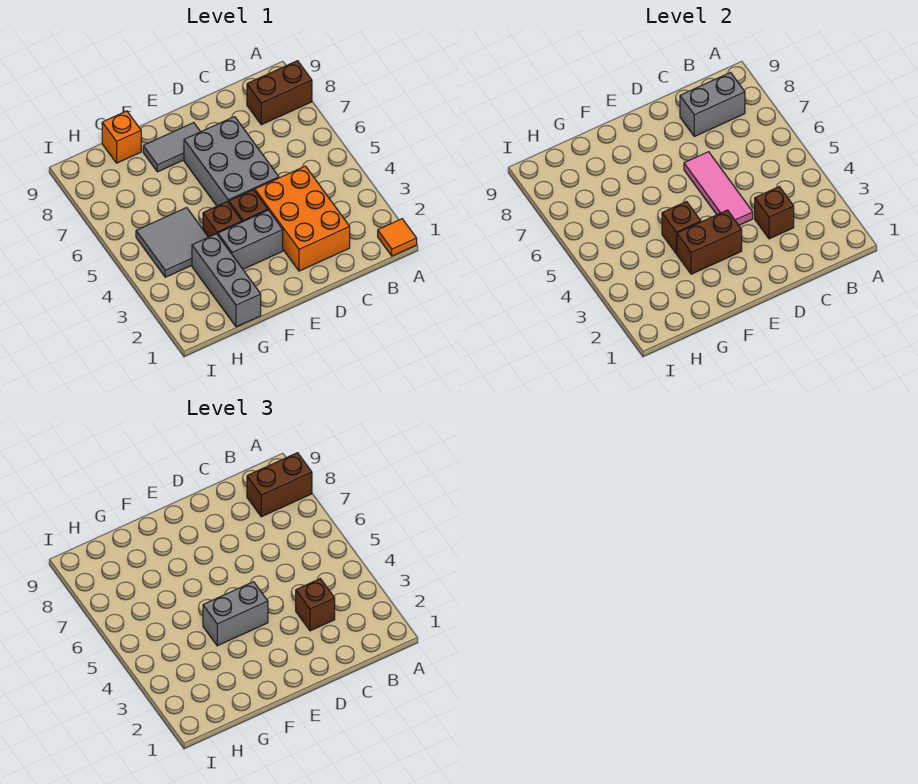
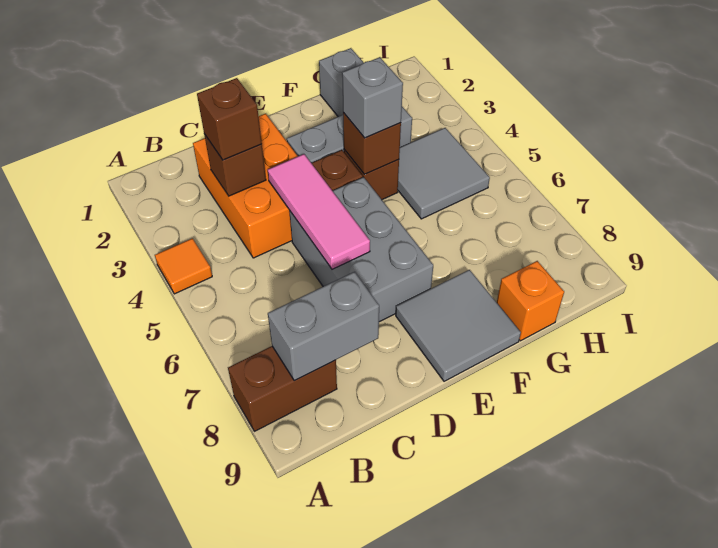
orange 1x1 tile [378,219,417,256] -> orange 1x1 tile moved to [155,238,212,294]
brown 1x2 brick [247,453,312,517] -> none
brown 1x2 brick [677,210,742,274] -> none
grey 1x2 brick [203,582,268,646] -> grey 1x1 brick [342,57,403,138]
grey 1x2 tile [143,123,200,172] -> grey 2x2 tile [396,270,521,381]

